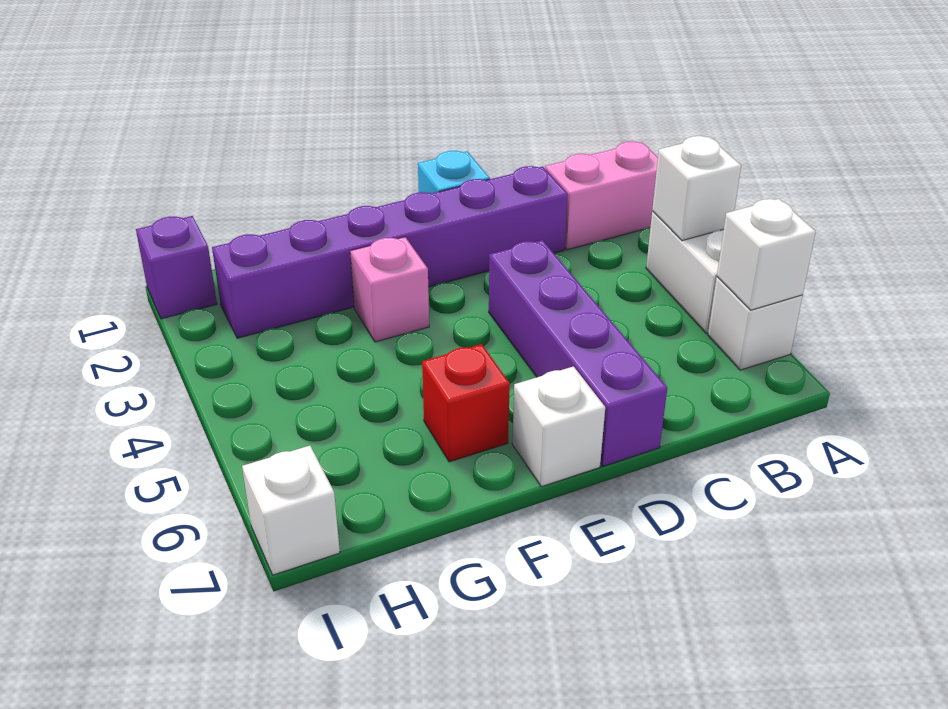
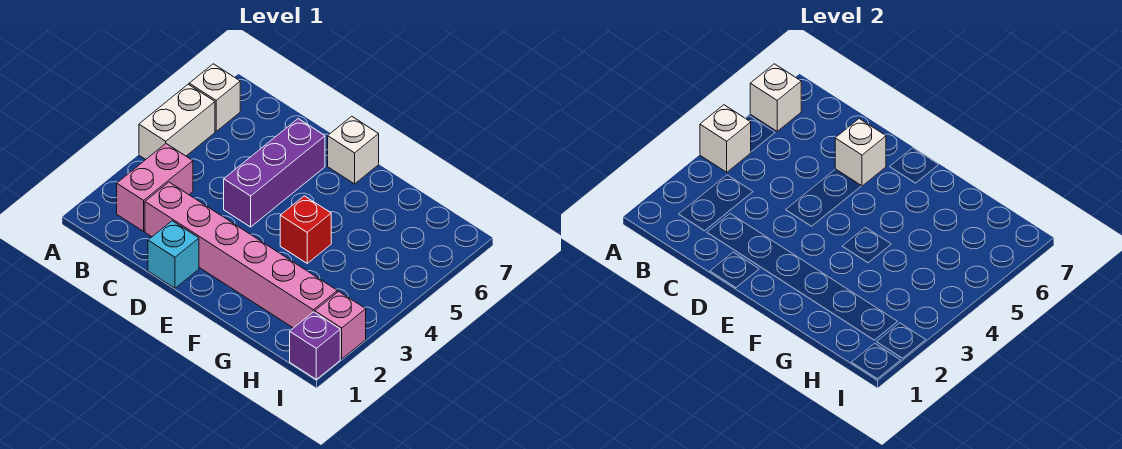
pink 1x2 brick [545,142,658,250] -> pink 1x2 brick turned to [117,144,193,231]
purple 1x6 brick [212,166,568,338] -> pink 1x6 brick [145,182,337,328]
purple 1x4 brick [489,240,667,466] -> purple 1x3 brick [224,119,325,227]
pink 1x1 brick [350,237,429,342] -> pink 1x1 brick moved to [315,292,366,359]
red 1x1 brick [422,344,510,462] -> red 1x1 brick moved to [280,196,331,263]
white 1x1 brick [242,446,340,575] -> white 1x1 brick moved to [835,119,886,186]

